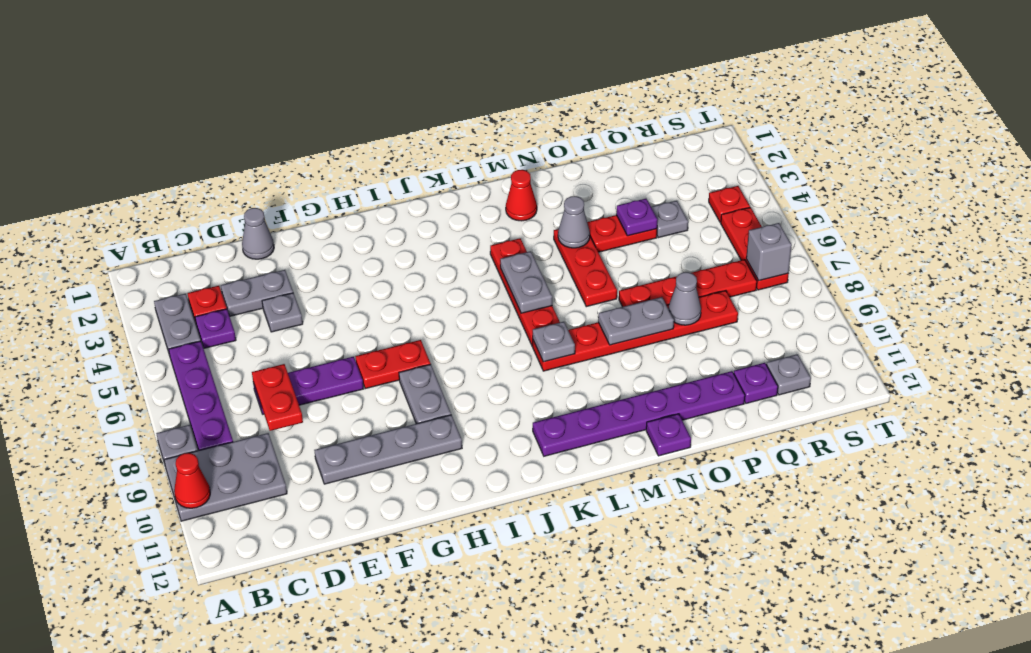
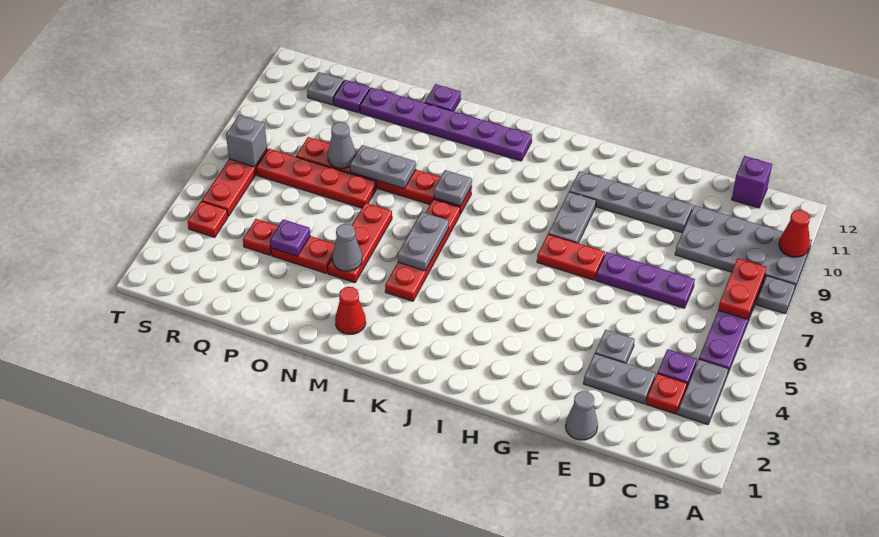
grey 2x3 plate [164,433,287,521] -> grey 2x4 plate [675,205,812,288]
none -> purple 1x1 brick [732,156,772,208]
red 1x2 plate [252,364,303,431] -> red 1x2 plate moved to [718,258,766,319]
grey 1x1 plate [651,201,688,238] -> red 1x1 plate [243,219,278,255]

